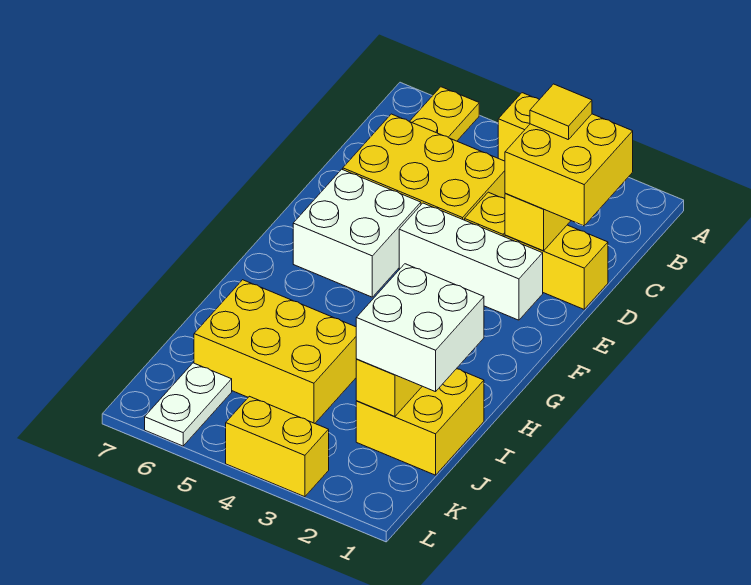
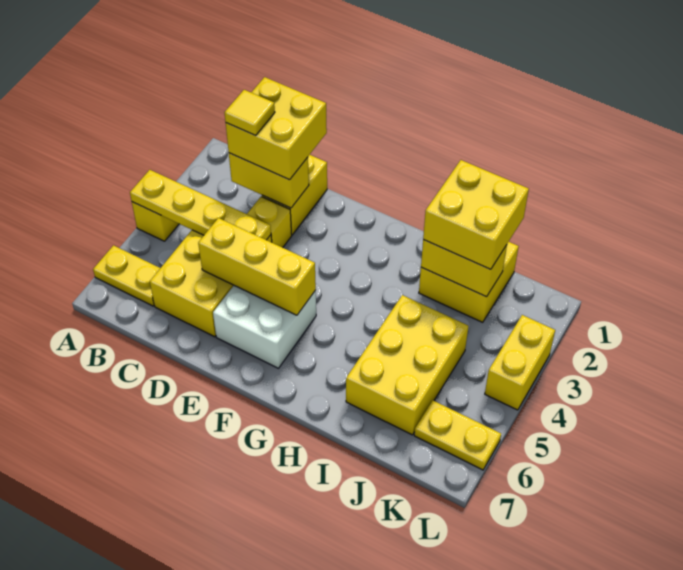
none -> yellow 1x4 plate [130,170,271,240]
none -> yellow 1x3 brick [198,218,316,315]
white 1x3 brick [399,203,543,320] -> none
white 2x2 brick [356,264,484,392] -> yellow 2x2 brick [423,160,529,269]
white 1x2 plate [145,363,232,446] -> yellow 1x2 plate [414,400,501,470]

